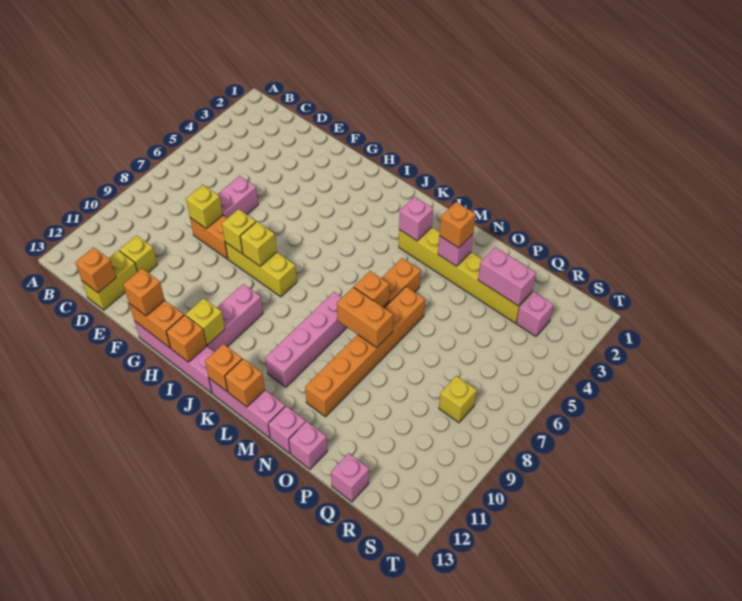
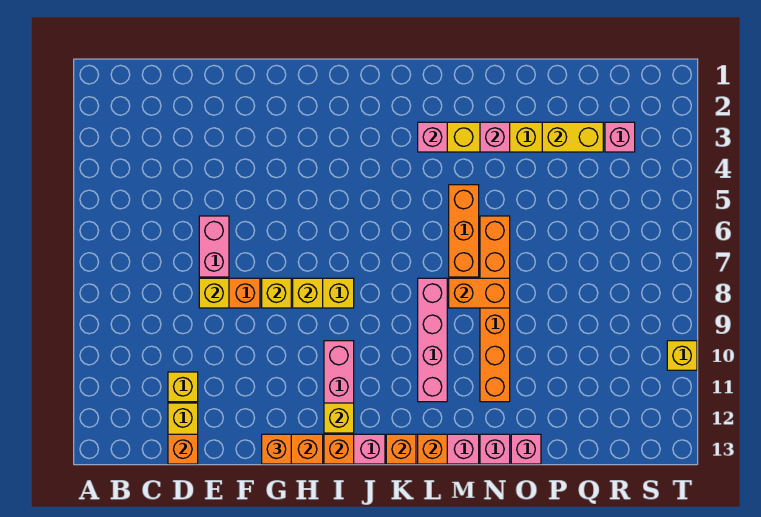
orange 1x1 brick [354,271,389,307] -> none
orange 1x1 brick [439,202,476,248] -> none
pink 1x2 brick [478,247,536,306] -> yellow 1x2 brick [542,122,603,152]
pink 1x1 brick [331,453,369,502] -> none
yellow 1x1 brick [439,376,477,423] -> yellow 1x1 brick moved to [667,341,697,370]

